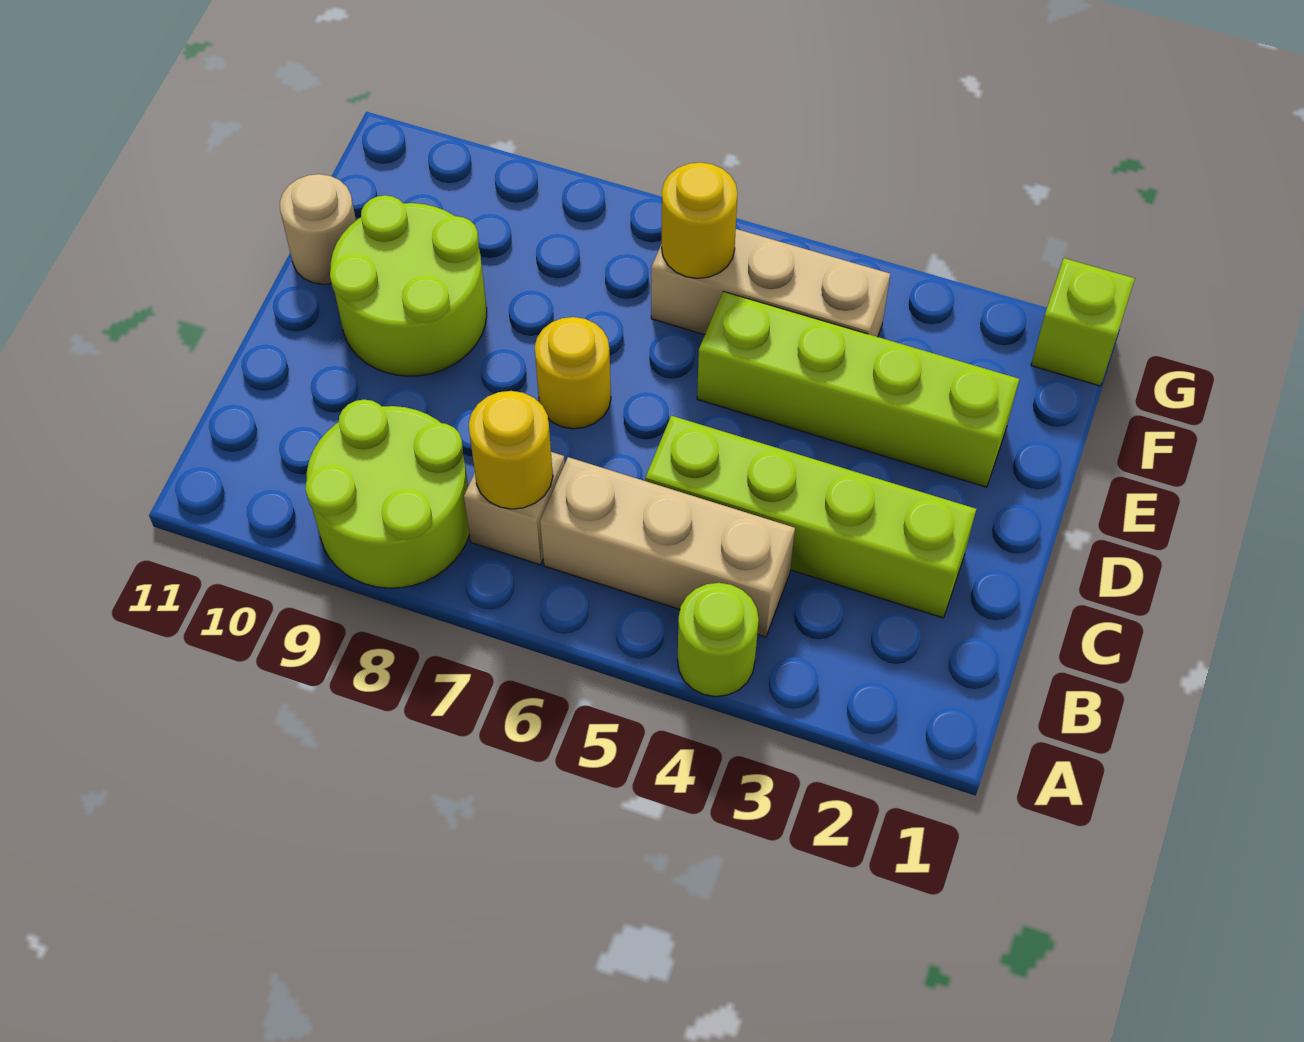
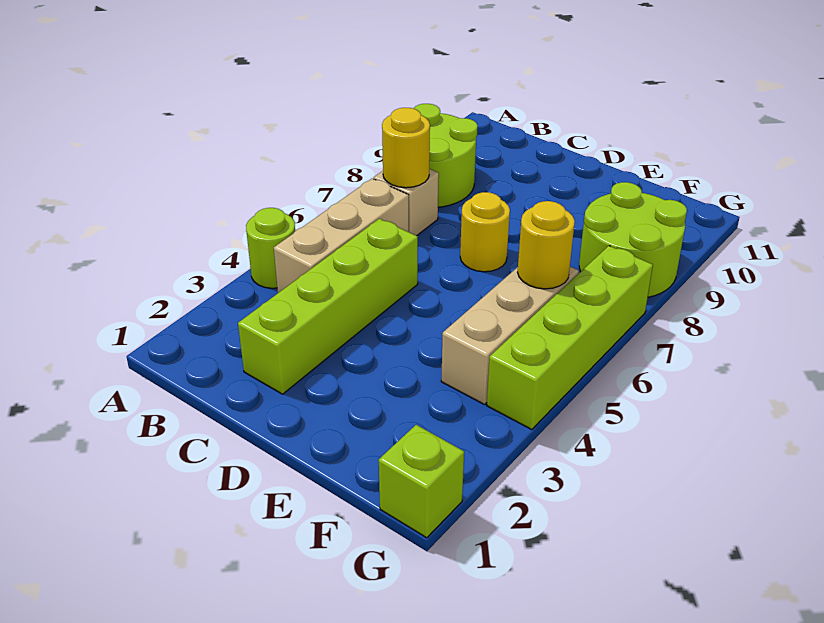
lime 2x2 round brick [330,195,487,376] -> lime 2x2 round brick moved to [579,182,687,297]
lime 1x4 brick [697,292,1019,487] -> lime 1x4 brick moved to [487,246,653,430]
tan 1x1 round brick [280,174,356,285] -> none

